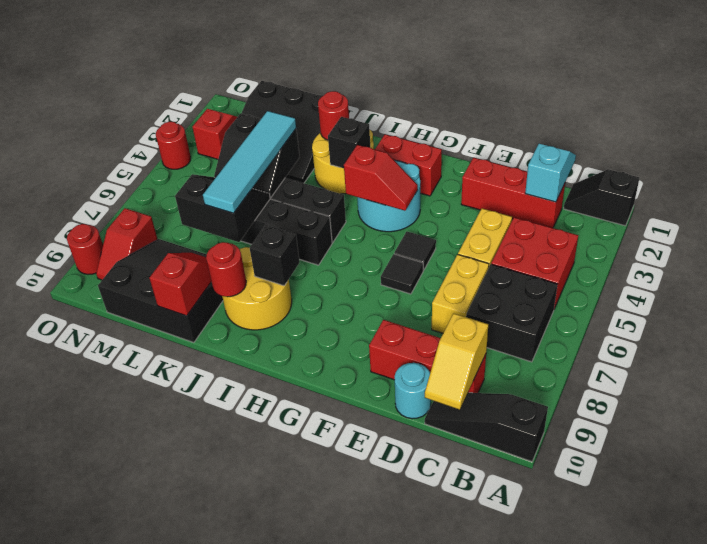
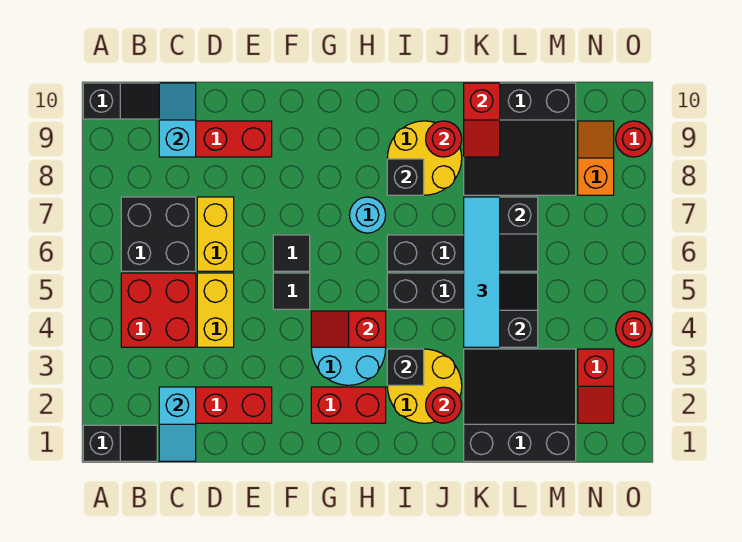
yellow 1x2 slope [425,313,488,410] -> cyan 1x2 slope [159,83,196,157]
cyan 1x1 round brick [395,363,431,419] -> cyan 1x1 round brick moved to [350,197,386,233]
red 1x2 slope [96,208,158,280] -> orange 1x2 slope [578,121,614,195]

